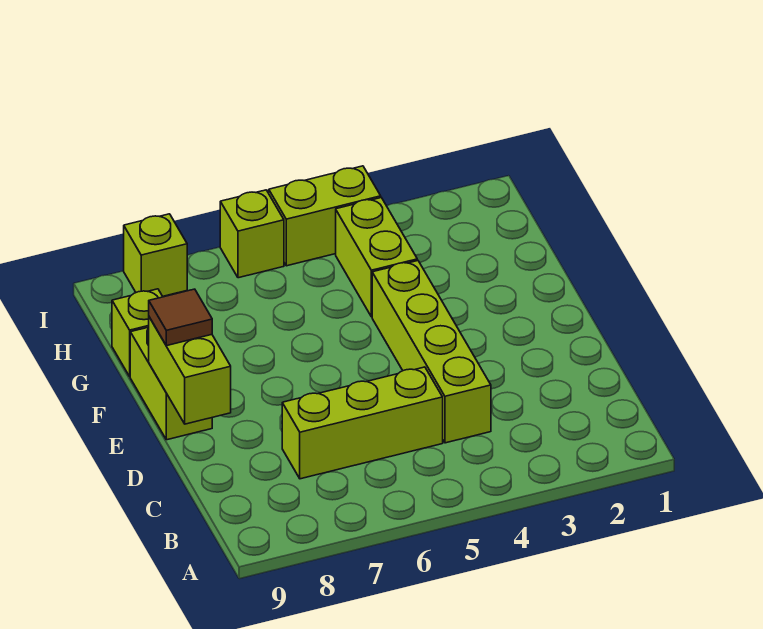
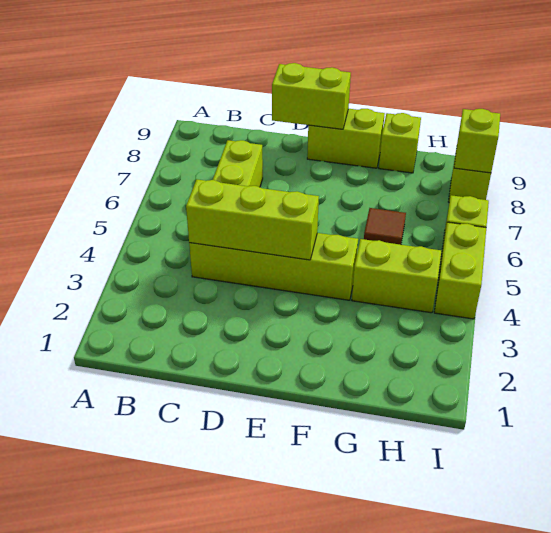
none -> lime 1x3 brick [186,179,319,260]
brown 1x1 tile [149,289,212,346] -> brown 1x1 tile moved to [364,208,406,245]
none -> lime 1x1 brick [454,109,500,173]

